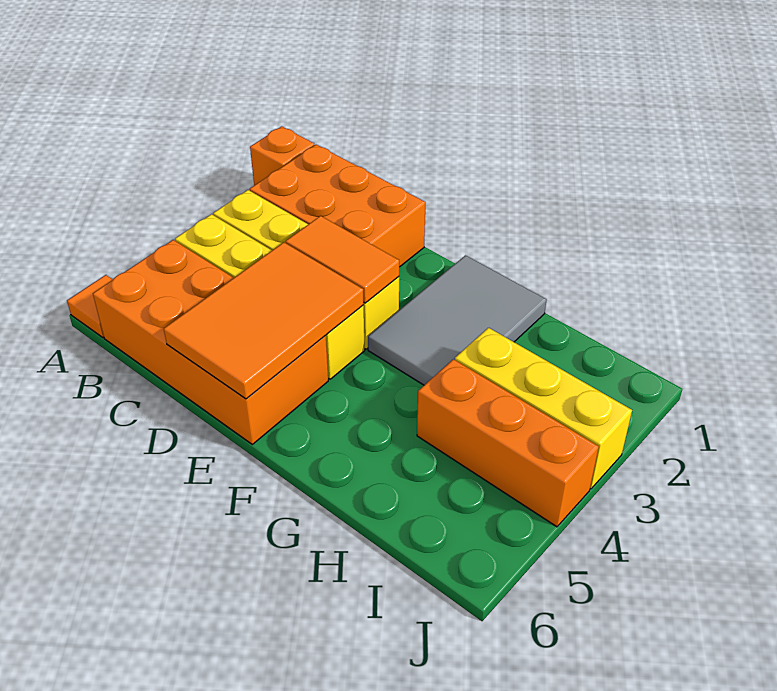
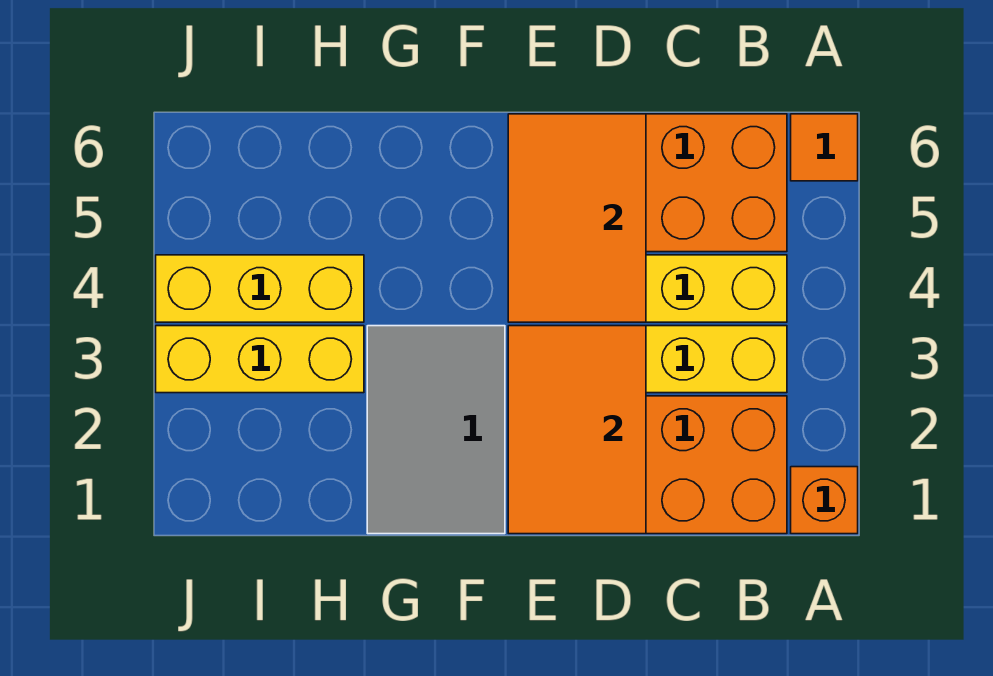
orange 1x2 tile [286,216,399,303] -> orange 2x3 tile [508,326,646,534]
orange 1x3 brick [417,359,599,527] -> yellow 1x3 brick [156,255,364,322]

